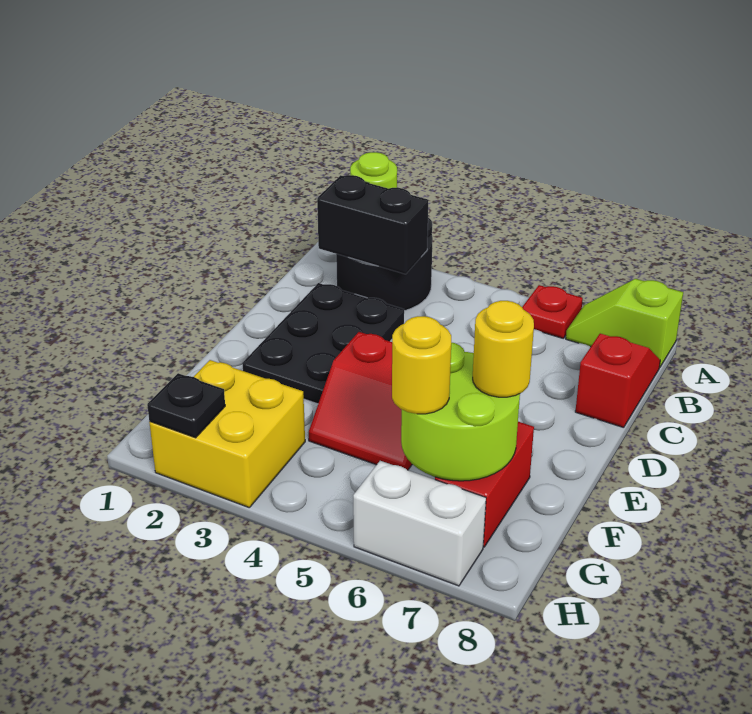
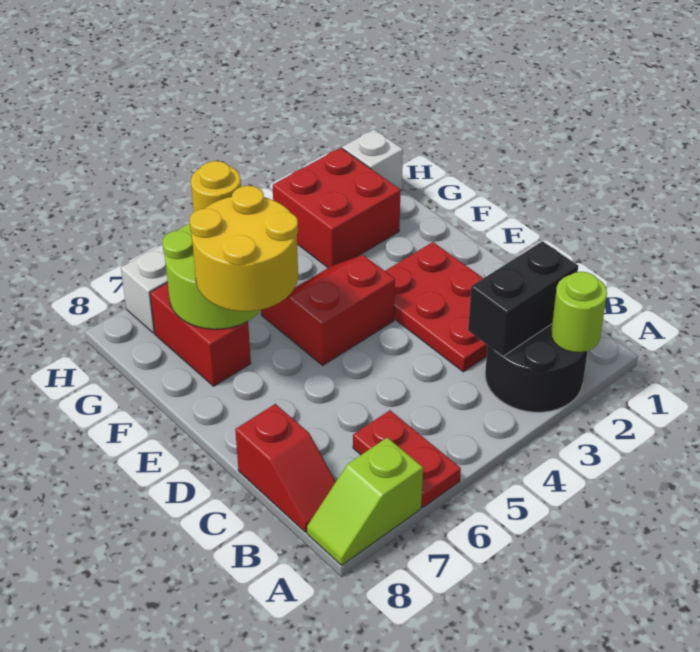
red 1x1 plate [522,285,583,338] -> red 1x2 plate [353,410,461,507]
lime 1x2 slope [566,279,683,368] -> lime 1x2 slope turned to [307,438,423,565]
black 2x3 plate [242,283,404,404] -> red 2x3 plate [385,242,488,372]
yellow 1x1 round brick [473,301,534,397] -> yellow 2x2 round brick [190,186,298,311]
yellow 2x2 brick [149,360,305,508] -> red 2x2 brick [273,148,401,268]
none -> white 1x1 brick [342,129,403,191]
black 1x1 plate [147,373,225,438] -> none

